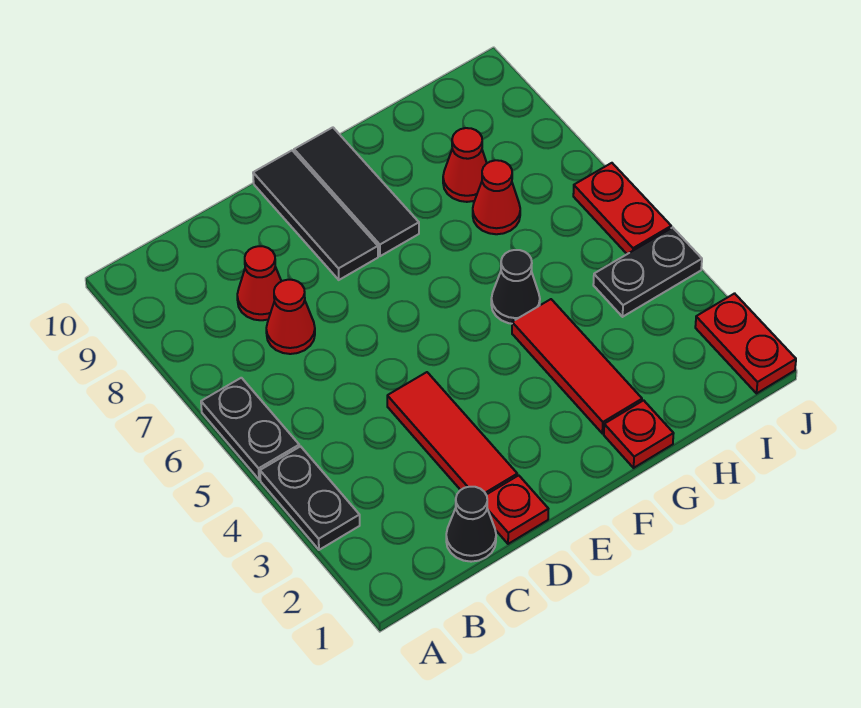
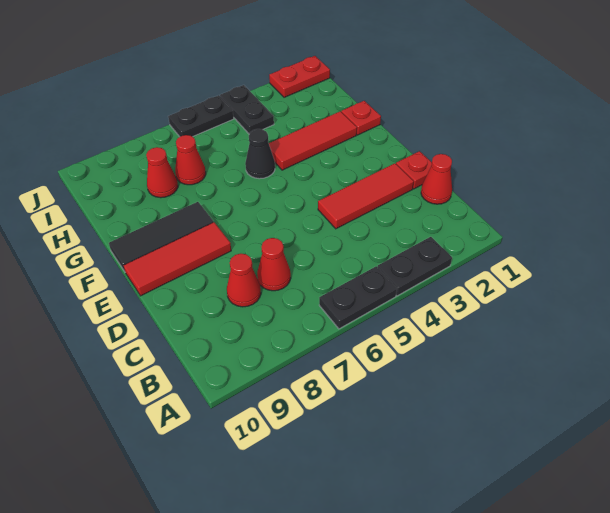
black 1x1 cone [446,487,496,562] -> red 1x1 cone [421,154,452,204]
black 1x3 tile [253,151,378,280] -> red 1x3 tile [124,222,231,296]
red 1x2 plate [573,163,671,254] -> black 1x2 plate [168,95,234,137]

